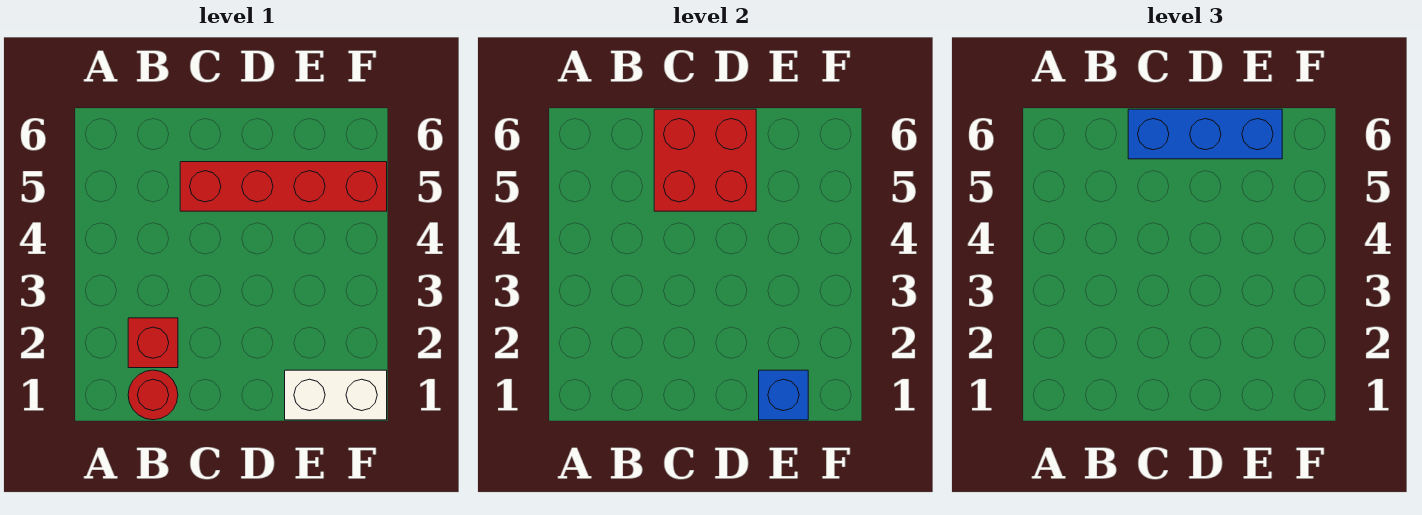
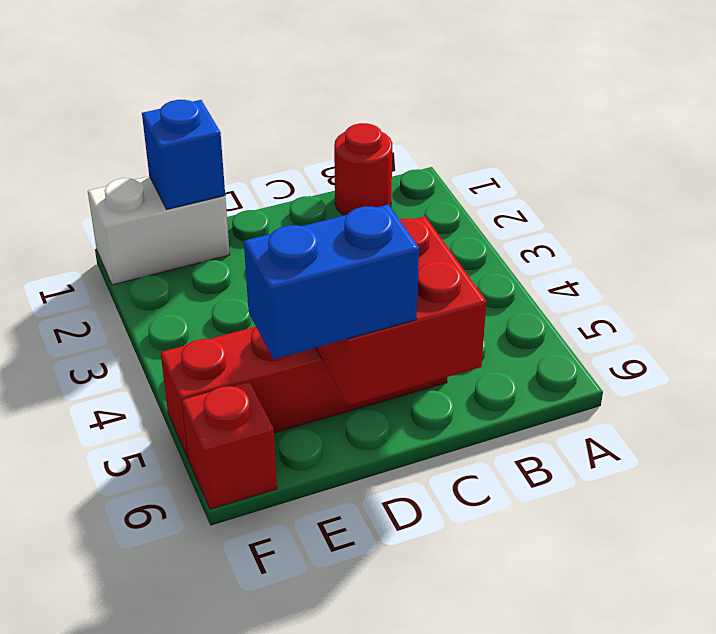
red 1x1 brick [128,318,178,368] -> red 1x1 brick moved to [182,381,277,509]
blue 1x3 brick [1128,109,1282,159] -> blue 1x2 brick [244,205,419,359]

